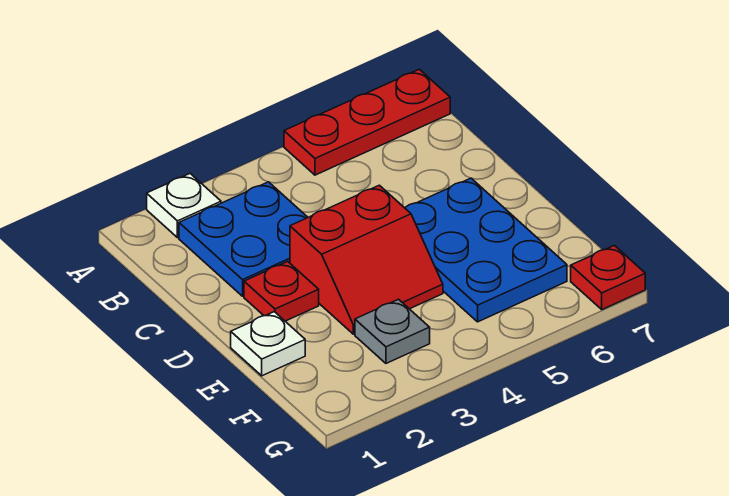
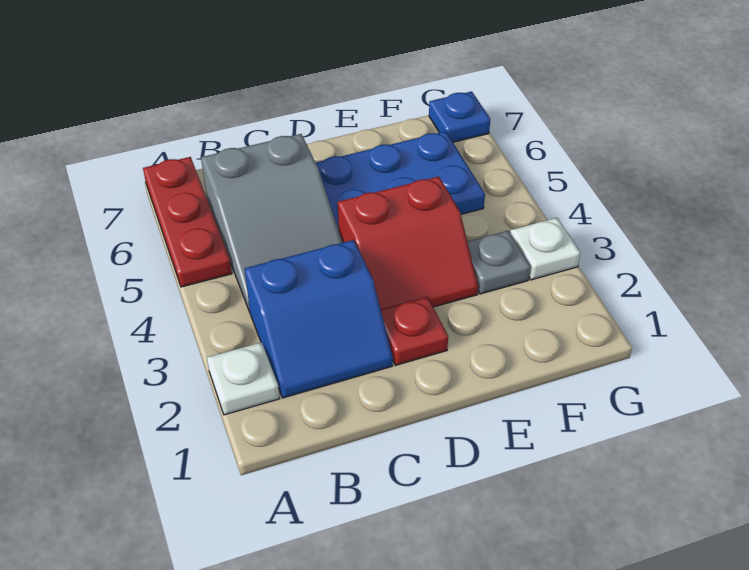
blue 2x2 plate [179,182,308,296] -> blue 2x2 slope [245,240,393,398]
none -> grey 2x3 slope [201,134,343,312]
red 2x2 slope [290,185,443,334] -> red 2x2 slope turned to [338,177,478,309]
white 1x1 plate [231,312,305,376] -> white 1x1 plate moved to [510,218,581,280]
red 1x1 plate [571,245,645,309] -> blue 1x1 plate [429,91,490,142]

